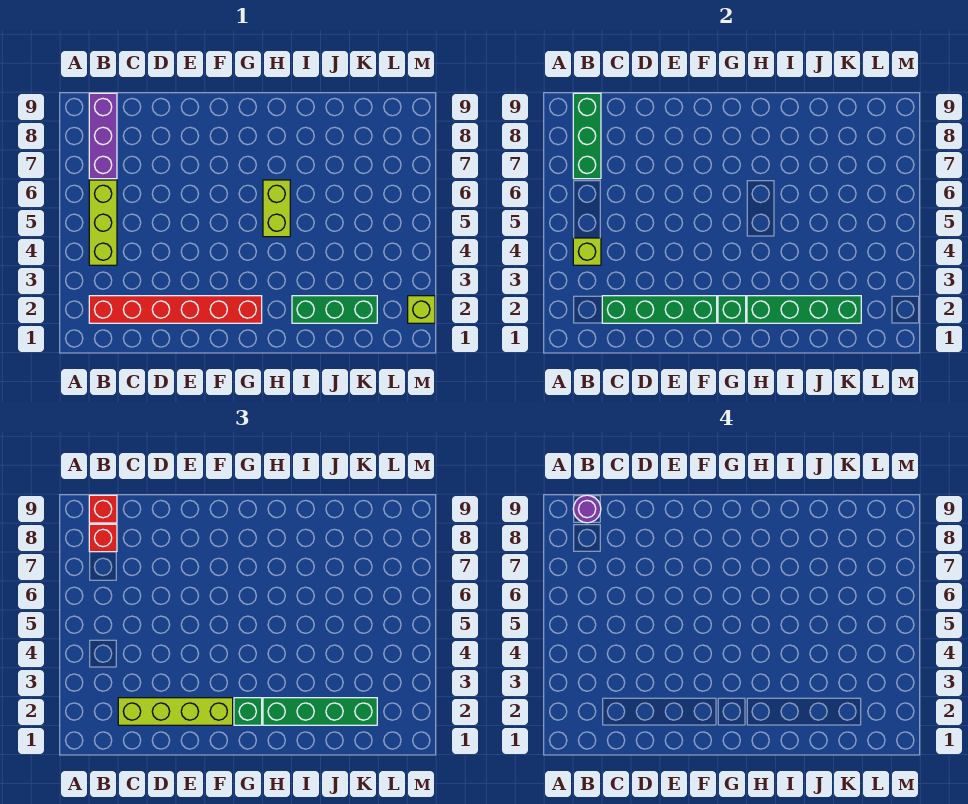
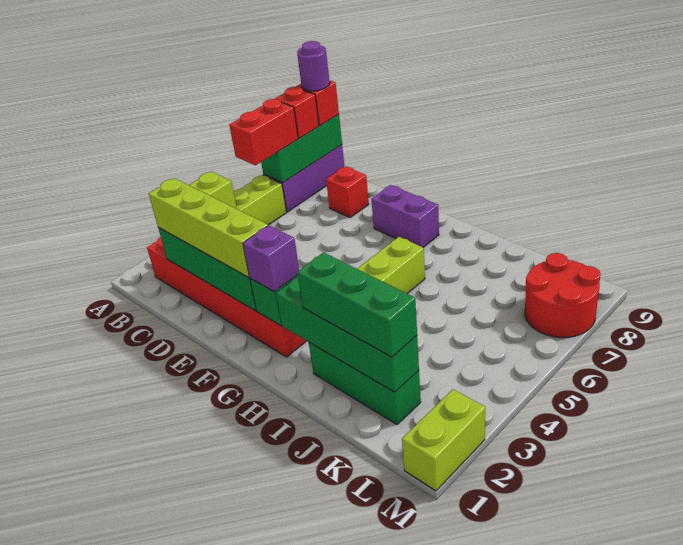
none -> red 1x2 brick [229,99,298,165]
none -> red 1x1 brick [326,166,369,217]
none -> purple 1x2 brick [371,185,439,248]
green 1x1 brick [234,698,262,725] -> purple 1x1 brick [243,225,299,292]
green 1x4 brick [263,698,377,725] -> green 1x3 brick [297,252,417,357]
none -> red 2x2 round brick [525,253,601,338]
lime 1x1 brick [408,296,435,323] -> lime 1x2 brick [402,389,485,491]

